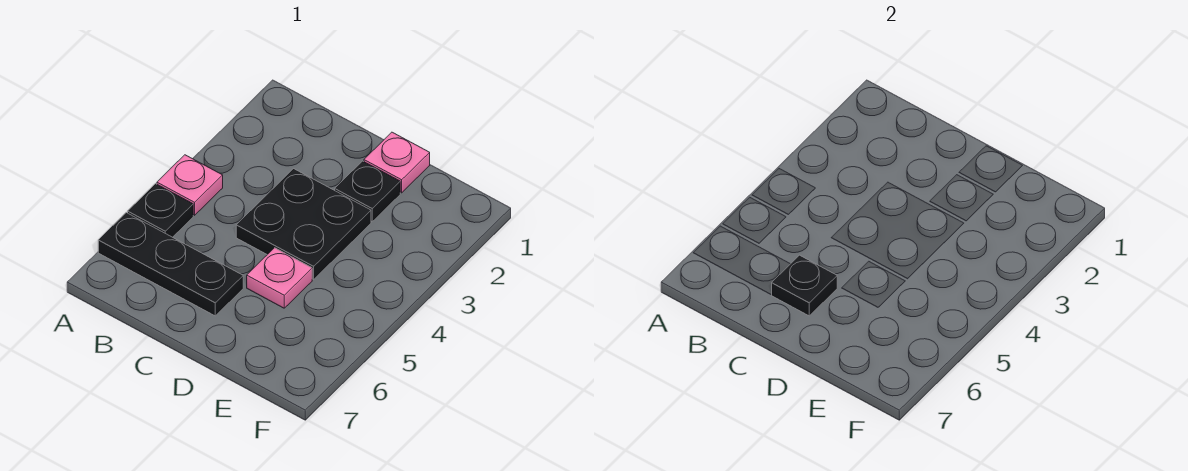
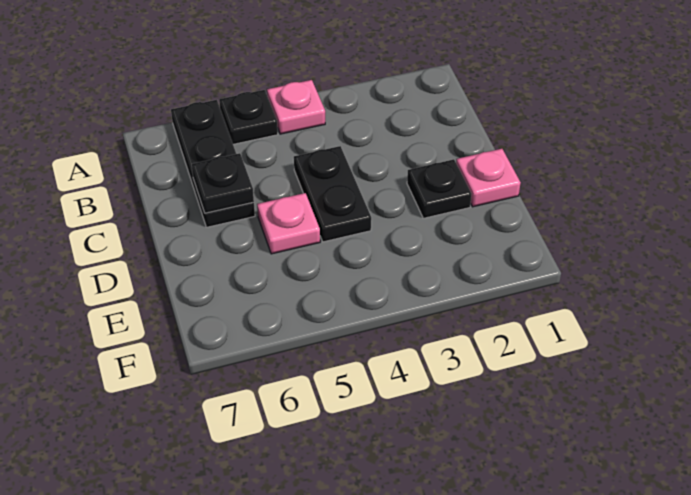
black 2x2 plate [236,169,371,279] -> black 1x2 plate [294,146,371,242]

